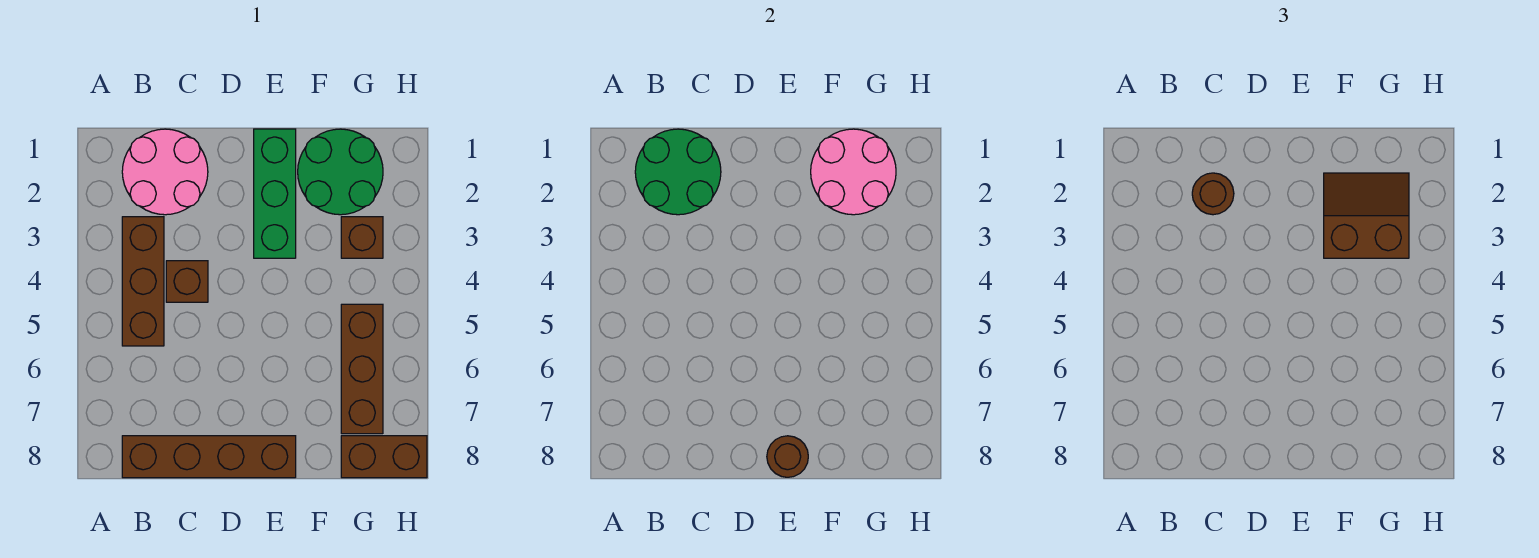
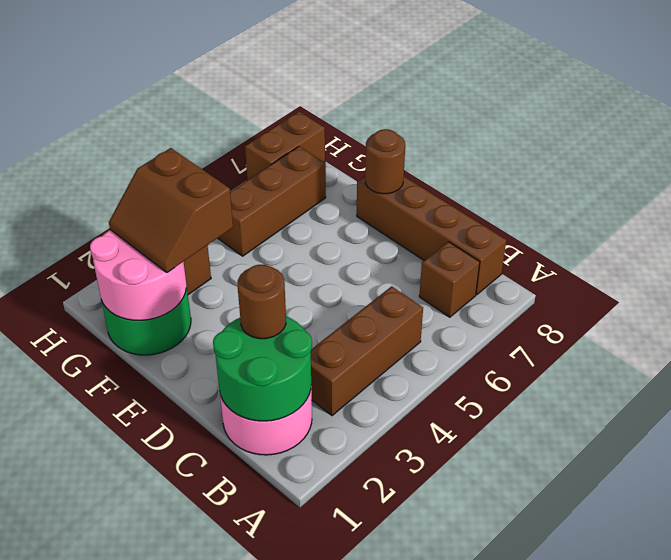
brown 1x1 brick [166,261,208,302] -> brown 1x1 brick moved to [419,242,480,317]
green 1x3 brick [254,129,296,258] -> none
brown 1x2 brick [341,436,427,478] -> brown 1x2 brick turned to [245,112,325,180]

